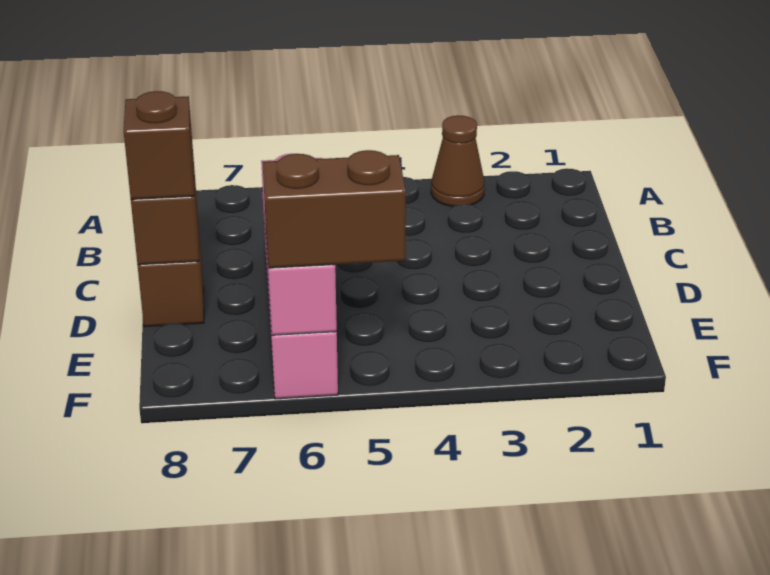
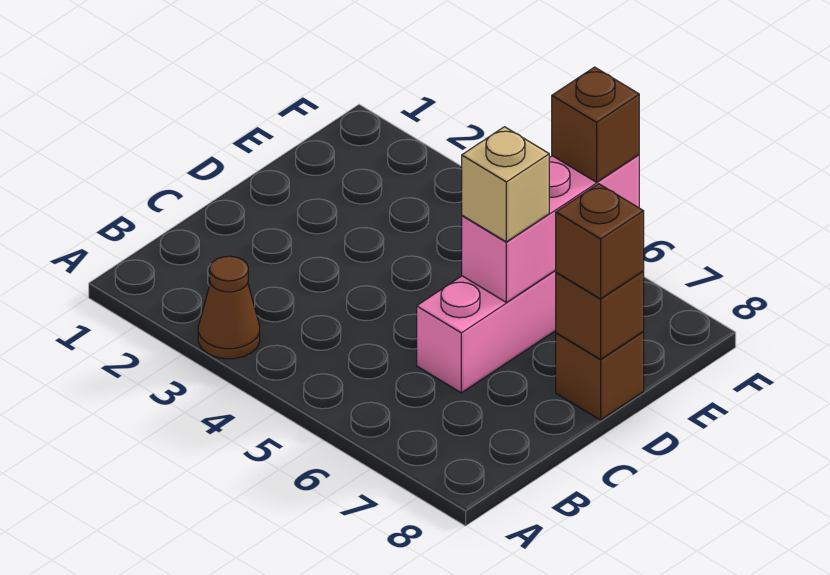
none -> tan 1x1 brick [462,127,549,242]
brown 1x2 brick [263,150,406,268] -> brown 1x1 brick [552,67,639,182]

